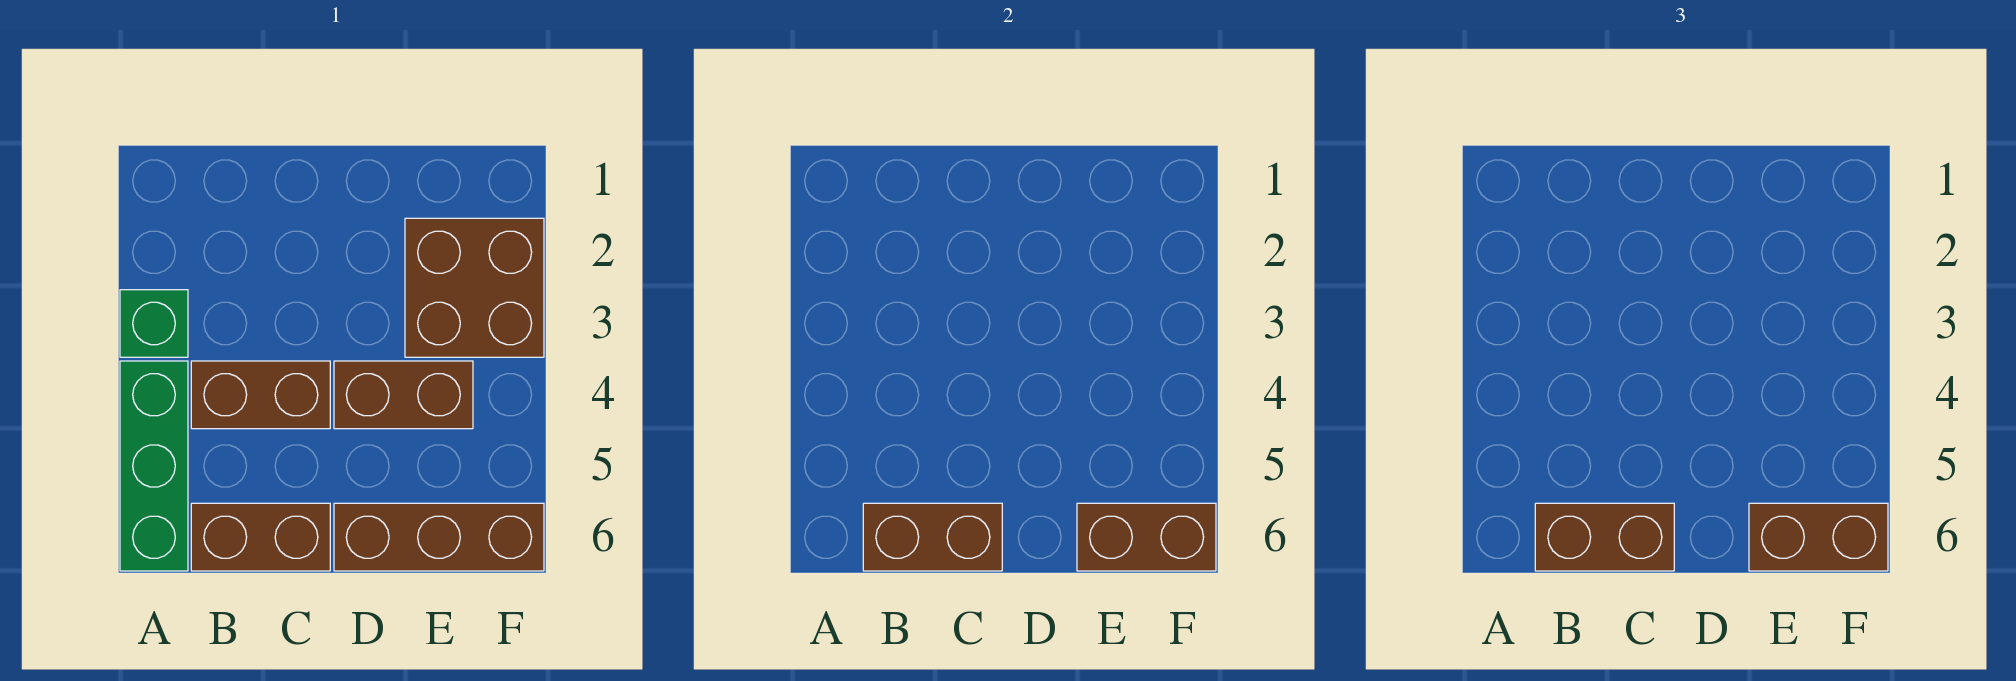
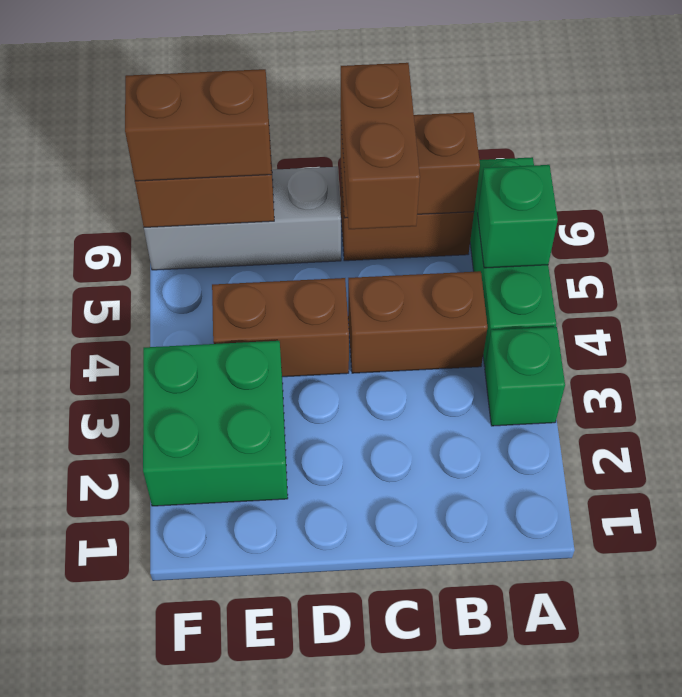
none -> green 1x1 brick [478,165,558,268]
brown 1x2 brick [1535,503,1674,571] -> brown 1x2 brick turned to [341,63,420,229]
brown 1x3 brick [334,503,544,571] -> grey 1x3 brick [144,167,341,270]
brown 2x2 brick [405,218,544,357] -> green 2x2 brick [143,341,288,506]

